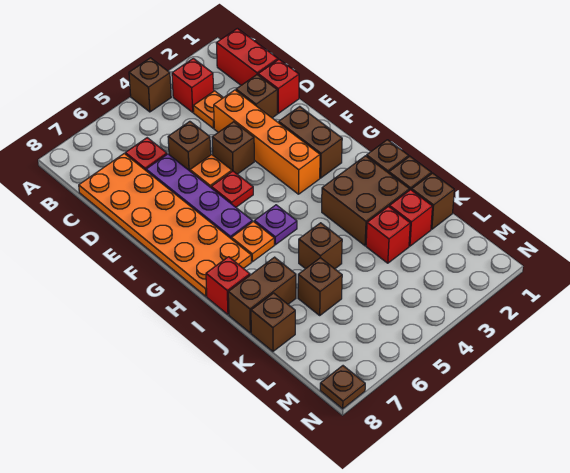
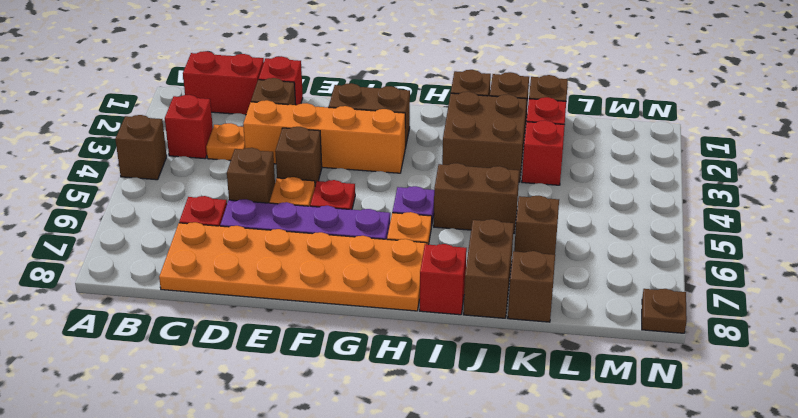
brown 1x1 brick [299,223,342,269] -> brown 1x2 brick [434,163,519,233]

